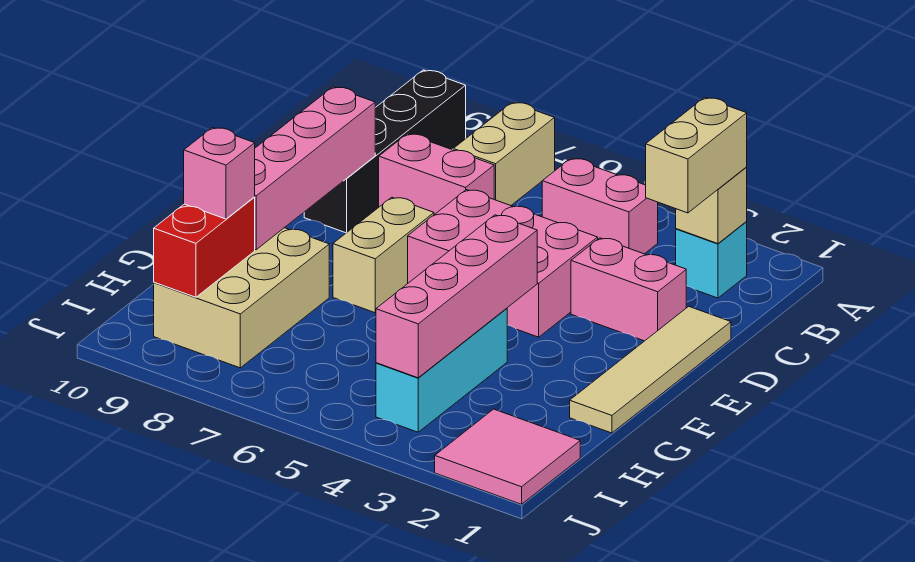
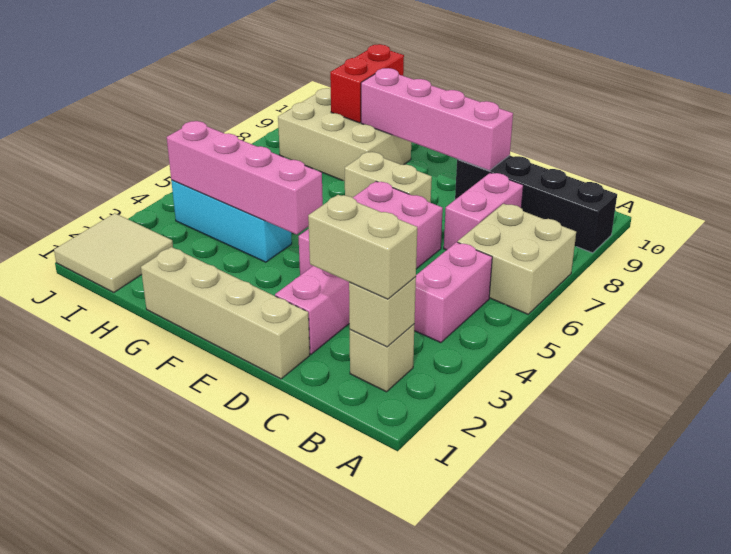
tan 1x2 brick [453,102,555,206] -> tan 2x2 brick [458,204,576,314]
cyan 1x1 brick [676,222,747,298] -> tan 1x1 brick [350,324,414,392]
tan 1x4 tile [570,306,731,433] -> tan 1x4 brick [141,247,310,379]
red 1x2 brick [154,197,255,297] -> red 1x2 brick turned to [330,44,404,123]
pink 1x1 brick [184,128,255,219] -> none
pink 2x2 tile [435,409,580,504] -> tan 2x2 tile [54,213,173,293]

